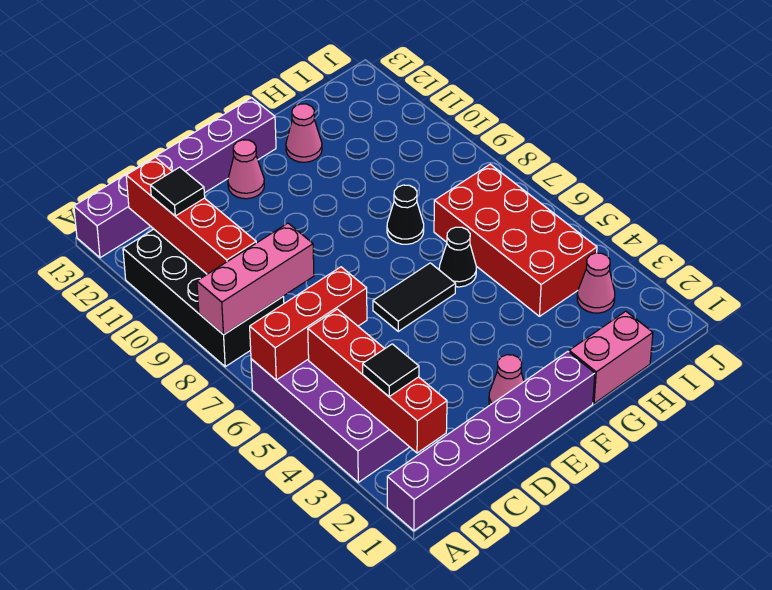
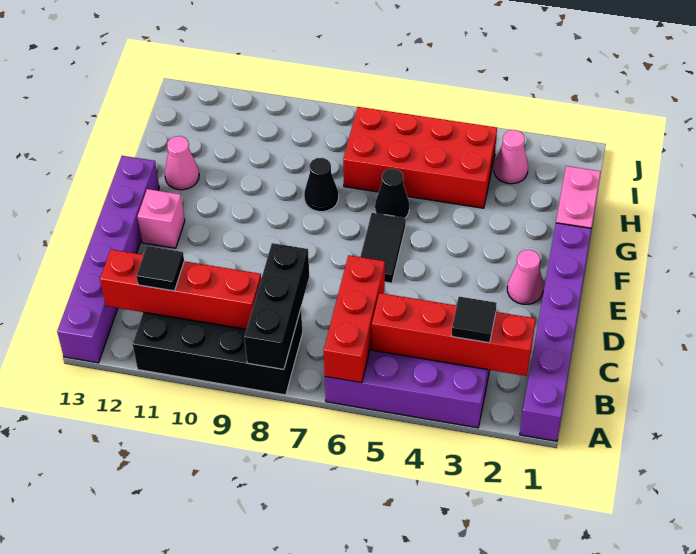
pink 1x3 brick [197,223,314,335] -> black 1x3 brick [244,243,309,369]
pink 1x1 cone [228,140,264,199] -> pink 1x1 brick [138,189,185,248]

